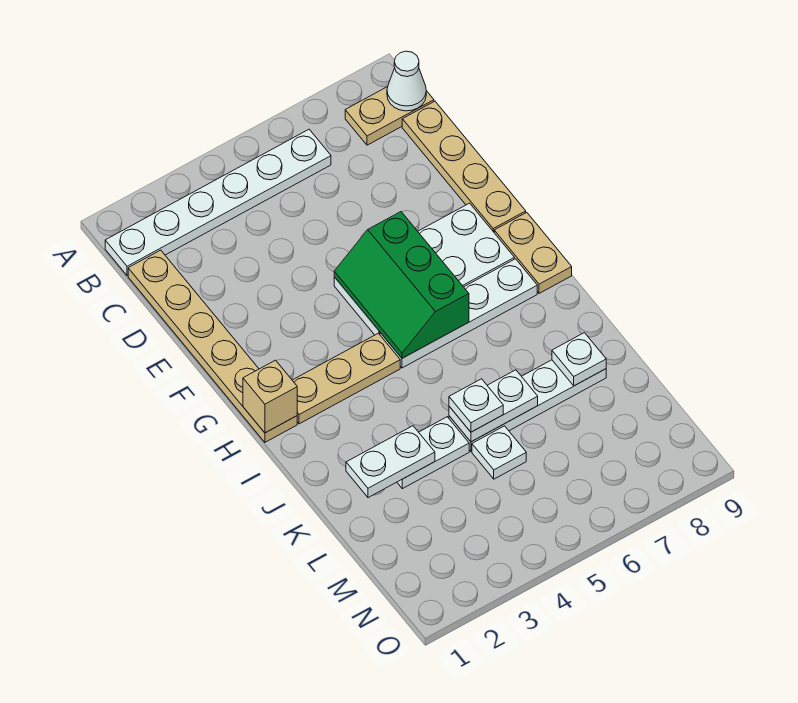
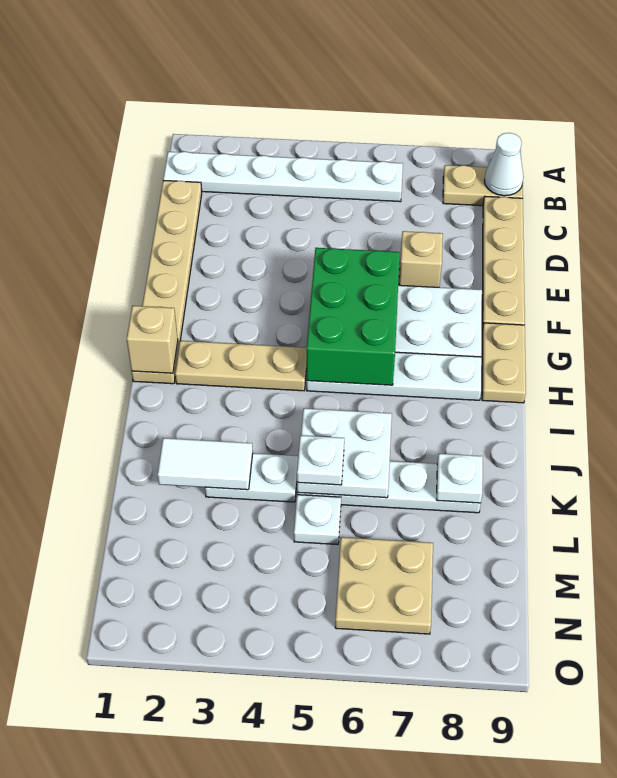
none -> tan 1x1 brick [399,231,443,287]
green 2x3 slope [334,212,469,358] -> green 2x3 brick [307,248,400,385]
white 1x2 plate [346,426,435,498] -> white 1x2 tile [158,438,253,490]
white 1x2 plate [449,370,538,442] -> white 2x2 plate [297,408,392,498]
none -> tan 2x2 plate [335,537,433,634]

